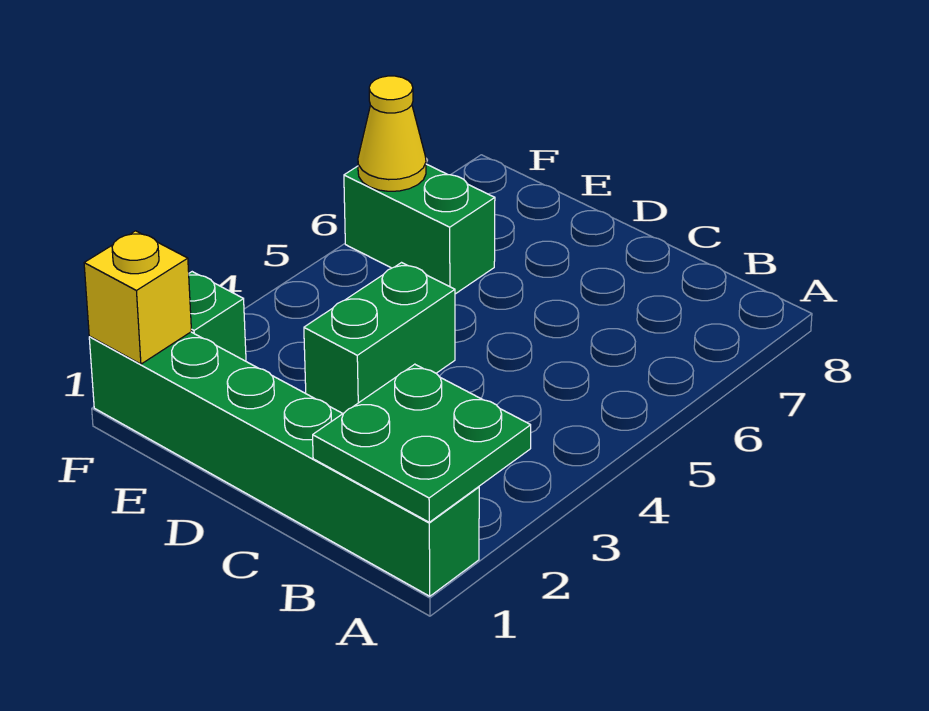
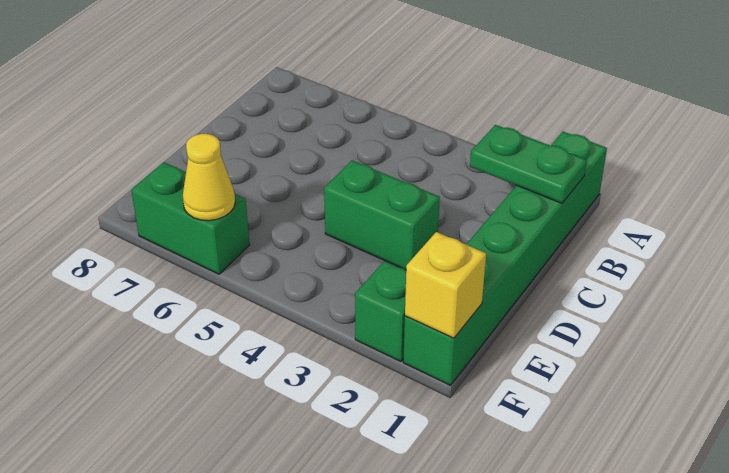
green 2x2 plate [313,364,531,522] -> green 1x2 plate [470,125,587,203]
green 1x2 brick [344,164,495,294] -> green 1x2 brick turned to [131,162,250,274]

